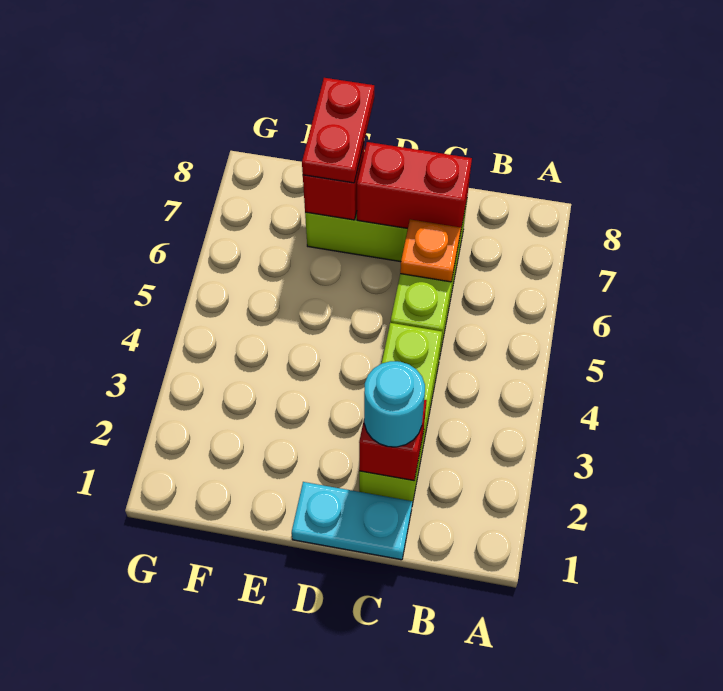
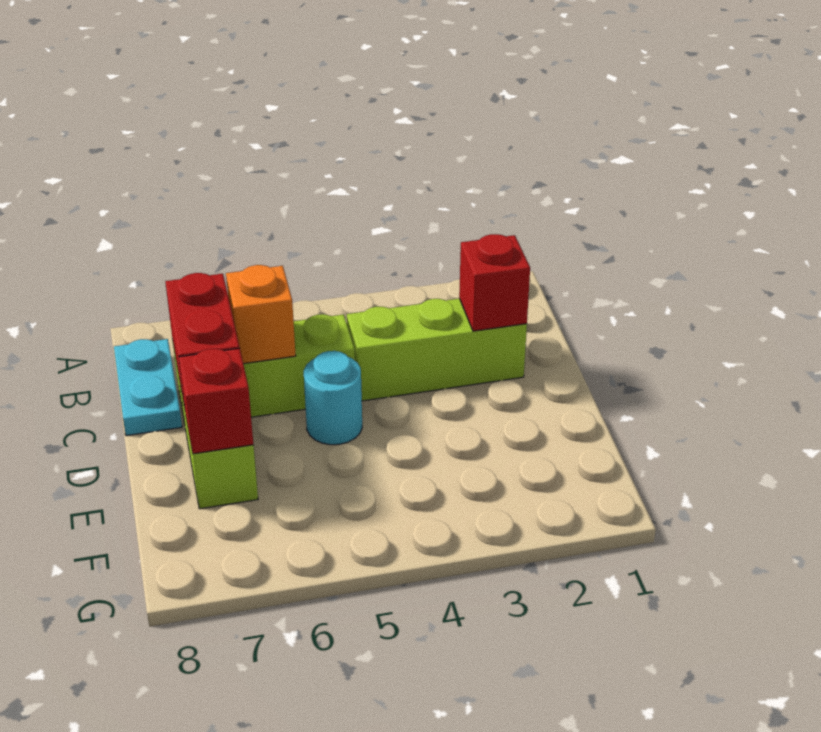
cyan 1x2 plate [292,482,412,560] -> cyan 1x2 plate moved to [114,339,182,436]
cyan 1x1 round brick [364,361,425,447] -> cyan 1x1 round brick moved to [304,351,362,445]
orange 1x1 plate [400,219,461,282] -> orange 1x1 brick [226,265,296,364]
red 1x2 plate [302,78,374,183] -> none

